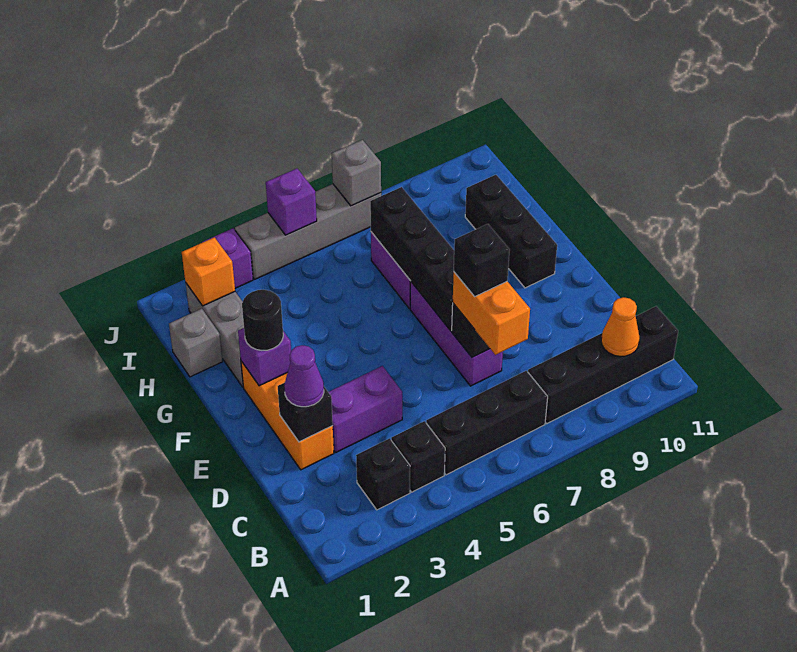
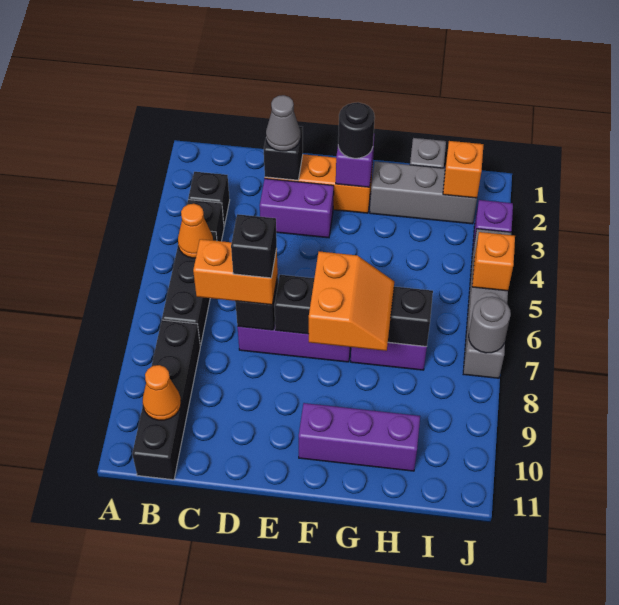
none -> orange 1x1 cone [178,204,213,258]
purple 1x1 cone [284,345,324,407] -> grey 1x1 cone [266,95,300,151]
purple 1x2 brick [328,366,402,452] -> purple 1x2 brick turned to [260,179,334,238]
none -> orange 2x2 slope [309,251,394,351]
black 1x3 brick [465,175,557,288] -> purple 1x3 brick [299,403,420,471]
purple 1x1 brick [266,169,317,235] -> orange 1x1 brick [472,232,515,291]
grey 1x1 brick [332,140,381,206] -> grey 1x1 round brick [469,297,511,353]

